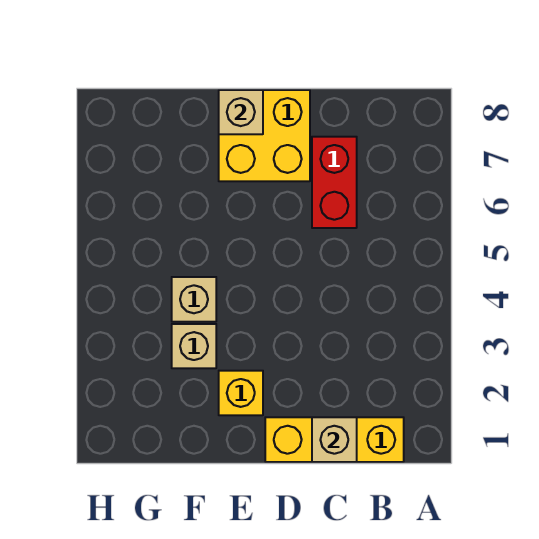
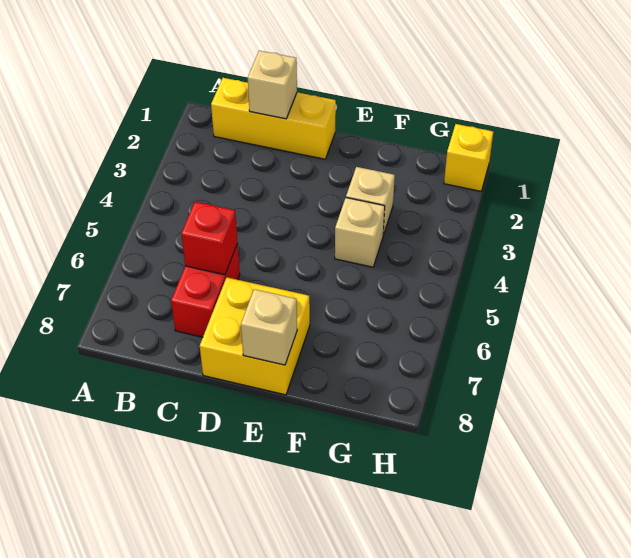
none -> red 1x1 brick [181,202,238,275]
yellow 1x1 brick [219,371,263,415] -> yellow 1x1 brick moved to [444,124,493,191]

